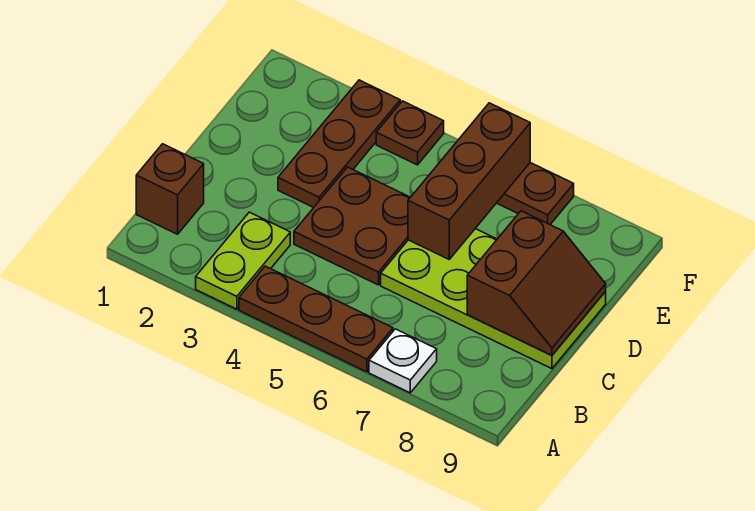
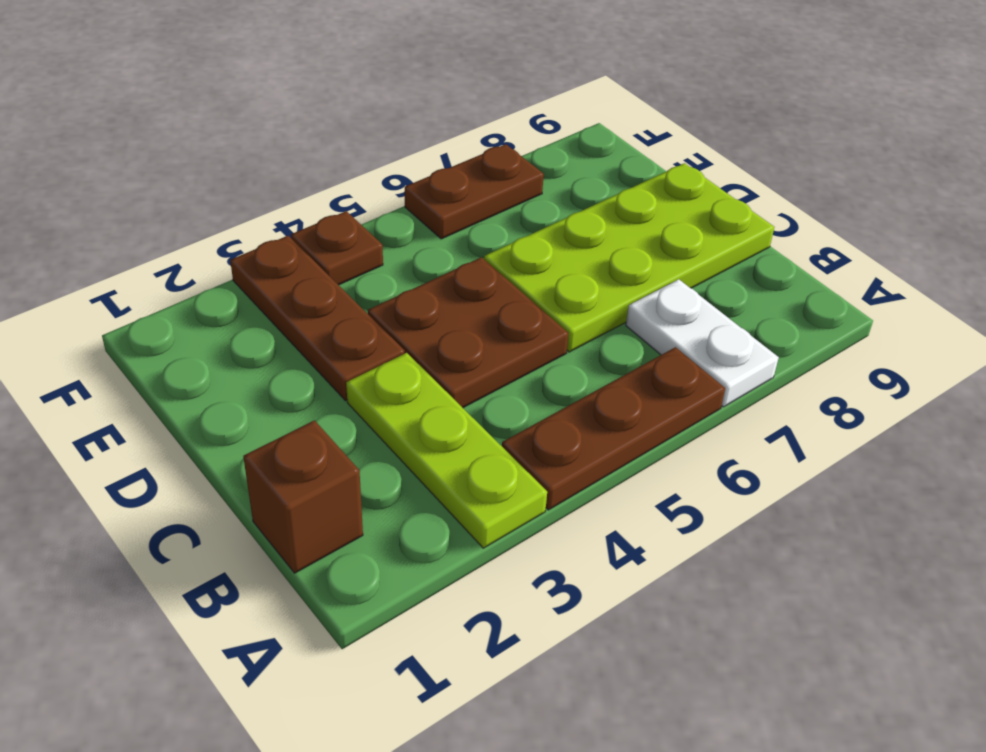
lime 1x2 plate [196,212,290,309] -> lime 1x3 plate [346,353,547,548]
white 1x1 plate [369,329,437,393] -> white 1x2 plate [626,279,779,407]
brown 2x2 slope [467,211,606,355] -> none
brown 1x3 brick [408,103,530,259] -> none

